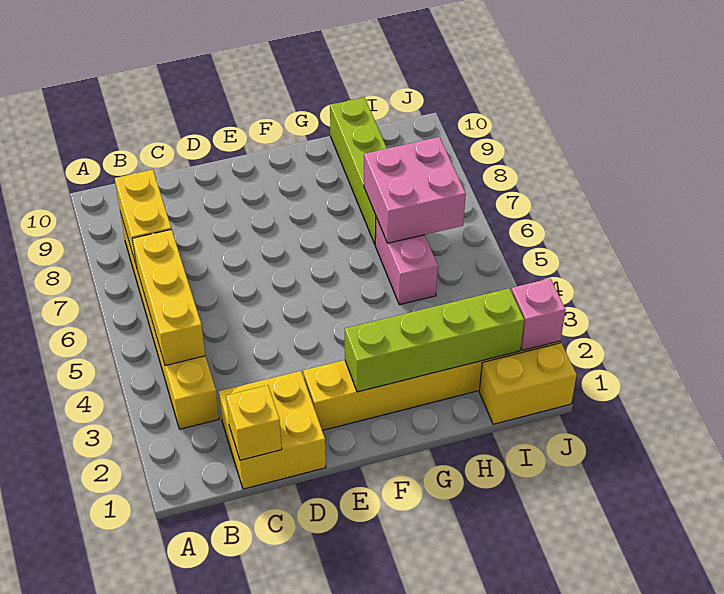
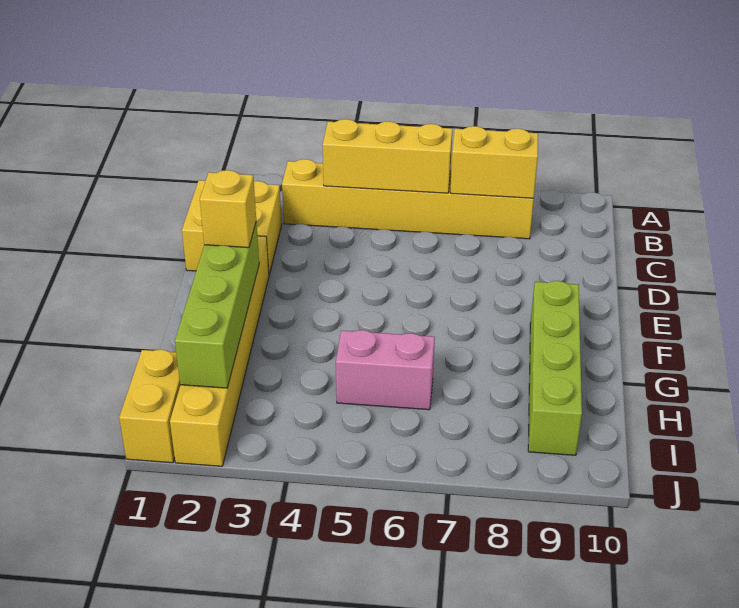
yellow 1x1 brick [226,385,282,460] -> yellow 1x1 brick moved to [200,170,256,248]
pink 2x2 brick [364,137,466,243] -> none
lime 1x4 brick [330,97,387,244] -> lime 1x4 brick turned to [528,281,582,455]
pink 1x1 brick [511,279,566,350] -> none

